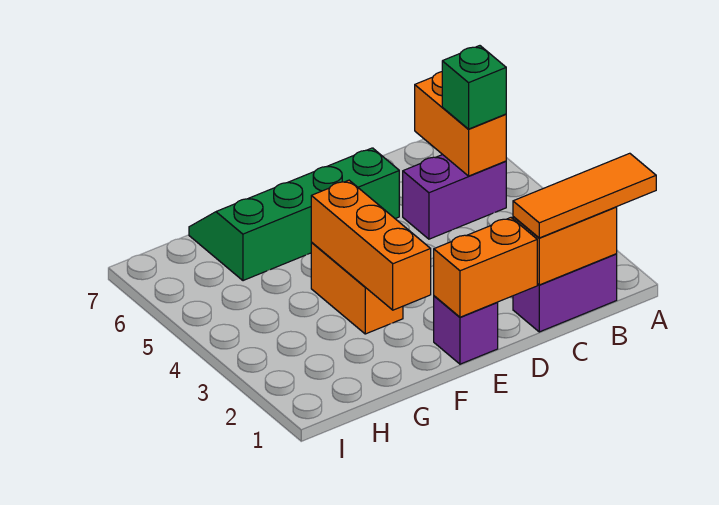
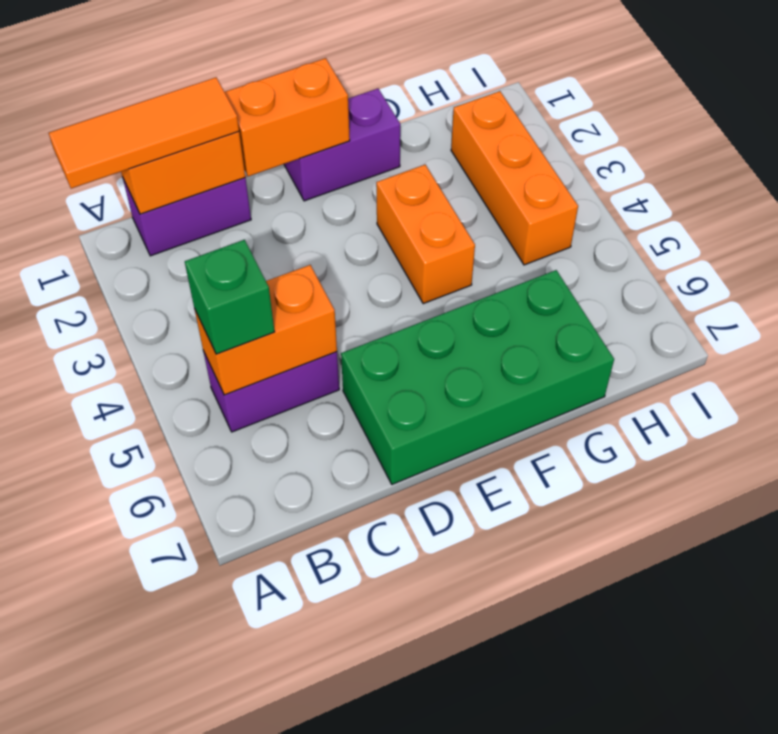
orange 1x2 brick [415,72,506,176] -> orange 1x2 brick turned to [195,265,337,395]
green 2x4 slope [189,148,399,281] -> green 2x4 brick [341,270,614,484]
purple 1x1 brick [434,296,498,364] -> purple 1x2 brick [284,89,400,201]
orange 1x3 brick [311,180,431,310] -> orange 1x3 brick moved to [451,91,578,265]

